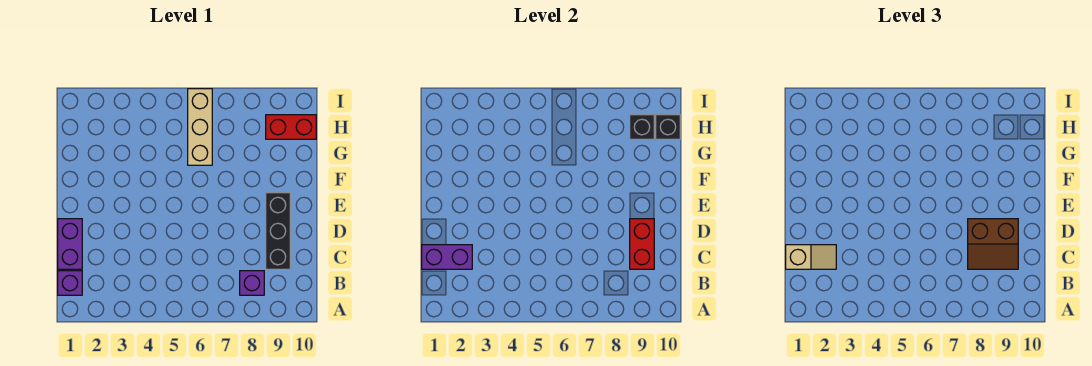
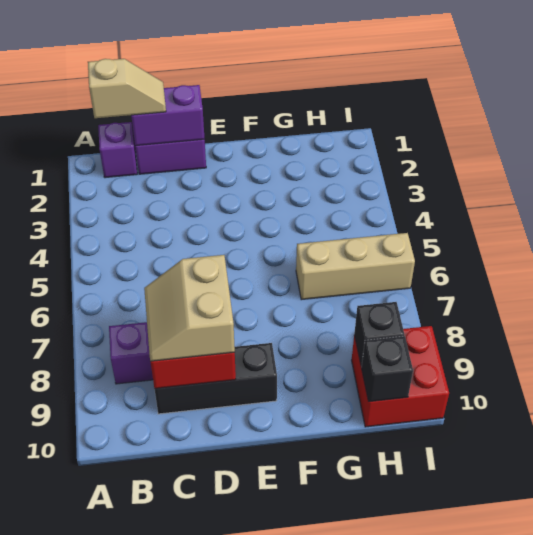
purple 1x2 brick [422,245,472,269] -> purple 1x2 brick turned to [131,85,205,146]
tan 1x2 slope [786,245,836,269] -> tan 1x2 slope turned to [88,59,166,118]
brown 2x2 slope [968,219,1018,269] -> tan 2x2 slope [144,255,235,361]
red 1x2 brick [266,115,316,139] -> red 2x2 brick [352,326,449,427]

